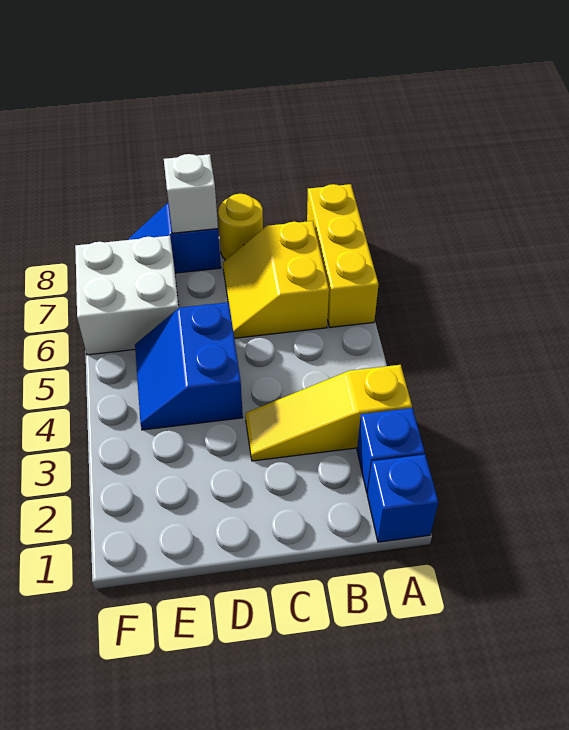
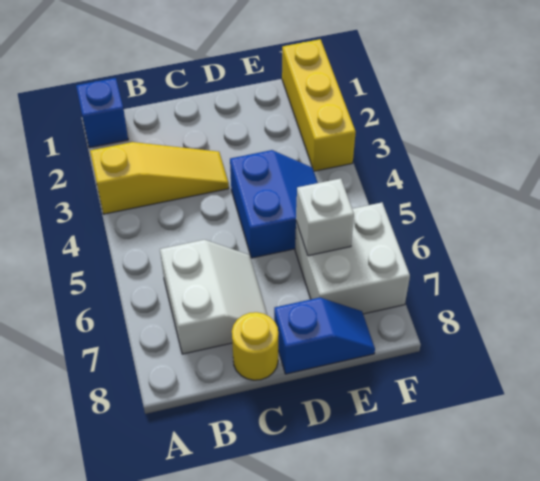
blue 1x1 brick [357,408,425,494] -> none
yellow 1x3 brick [307,184,379,327] -> yellow 1x3 brick moved to [282,39,356,171]
yellow 2x2 slope [223,221,329,338] -> white 2x2 slope [160,240,267,354]
white 1x1 brick [164,154,218,233] -> white 1x1 brick moved to [296,178,354,256]

